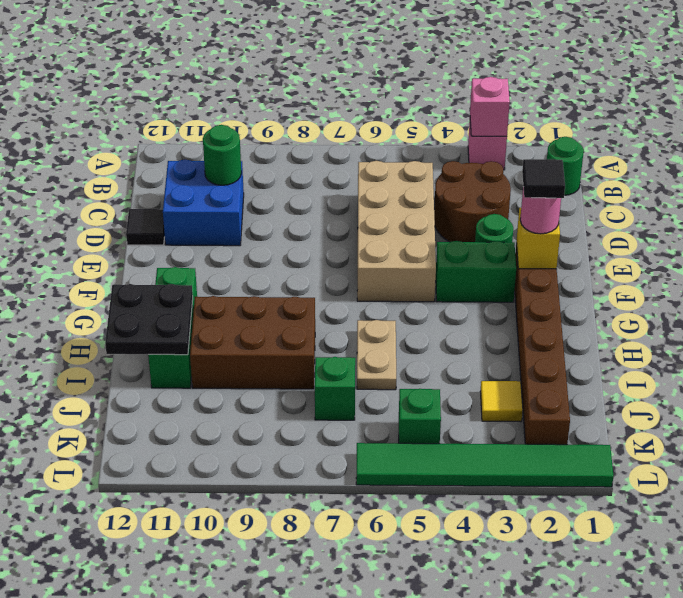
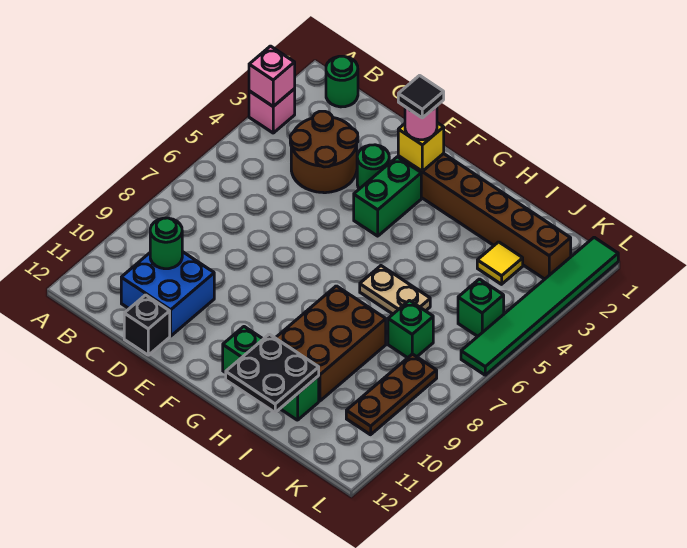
tan 2x4 brick [357,161,436,302] -> none
black 1x1 tile [126,209,165,245] -> black 1x1 brick [124,295,170,355]
none -> brown 1x3 plate [346,354,437,435]

